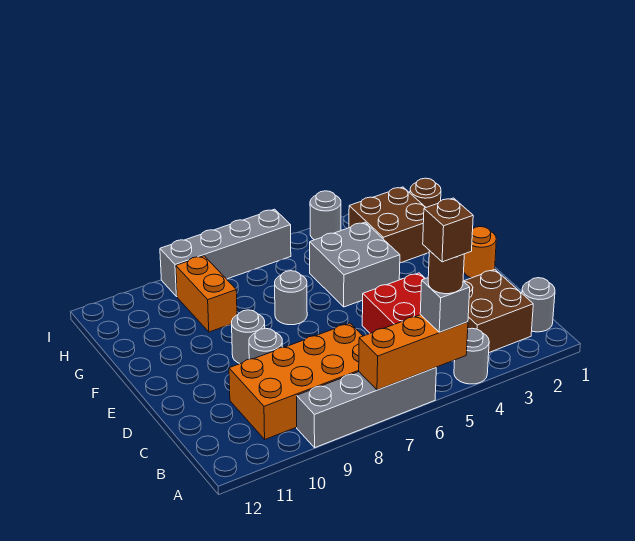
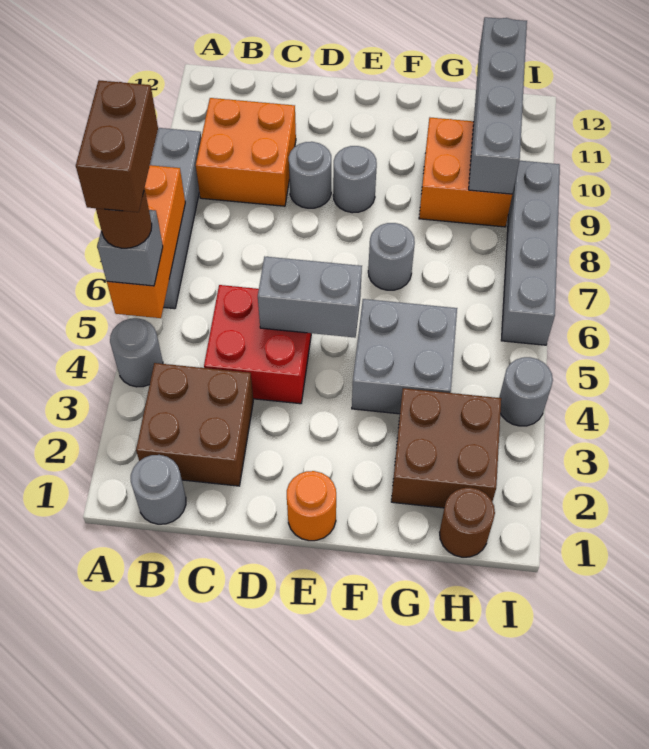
brown 1x1 brick [423,198,473,262] -> brown 1x2 brick [76,80,158,212]
orange 2x4 brick [229,323,363,439] -> orange 2x2 brick [196,98,296,206]
none -> grey 1x2 brick [258,257,362,338]
orange 1x2 brick [176,256,237,332] -> orange 2x2 brick [419,118,512,227]
none -> grey 1x4 brick [469,17,527,194]

